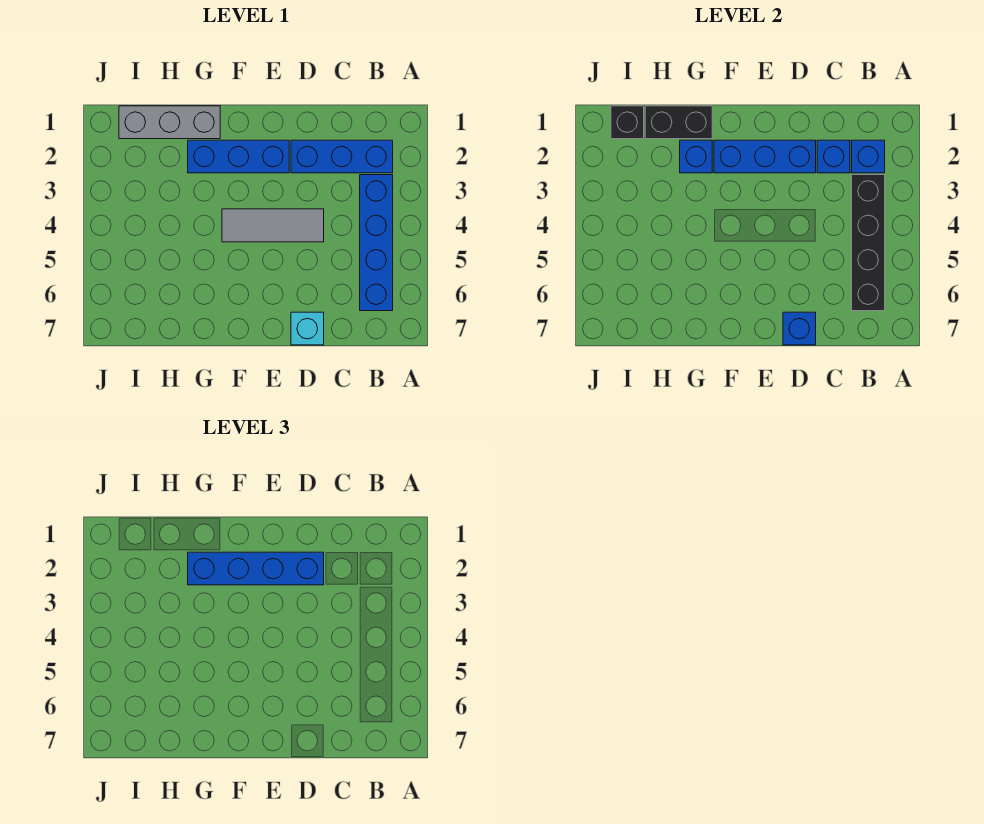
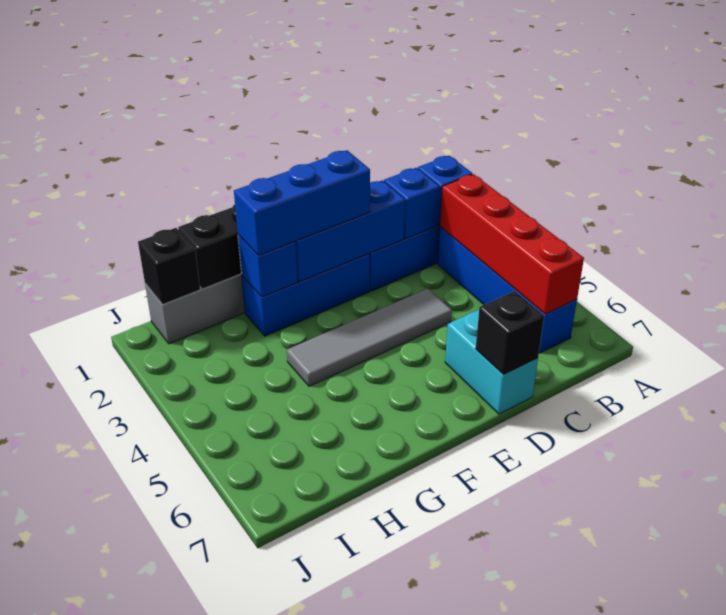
black 1x4 brick [852,175,885,311] -> red 1x4 brick [440,174,584,314]
blue 1x4 brick [188,552,324,585] -> blue 1x3 brick [234,150,370,255]
grey 1x3 tile [222,209,324,242] -> grey 1x4 tile [287,288,452,386]
cyan 1x1 brick [291,312,324,345] -> cyan 1x2 brick [445,310,538,414]
blue 1x1 brick [783,312,816,345] -> black 1x1 brick [476,291,544,374]

